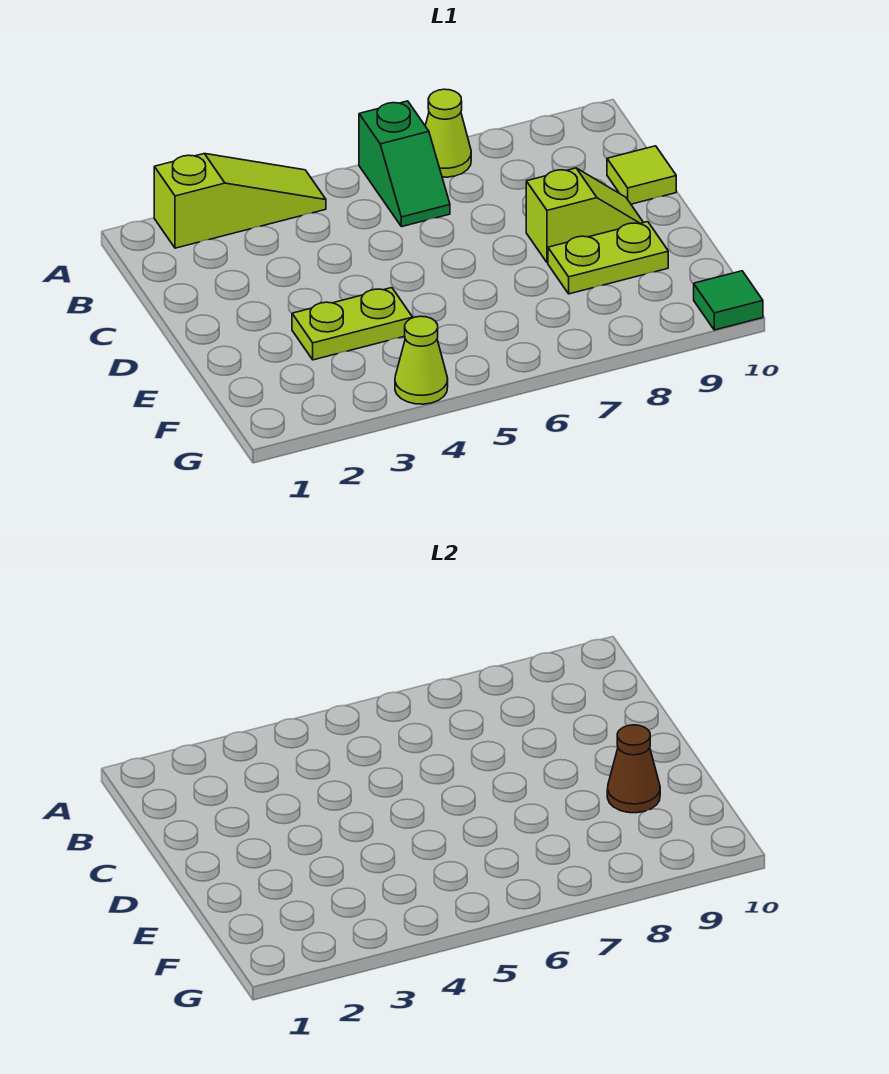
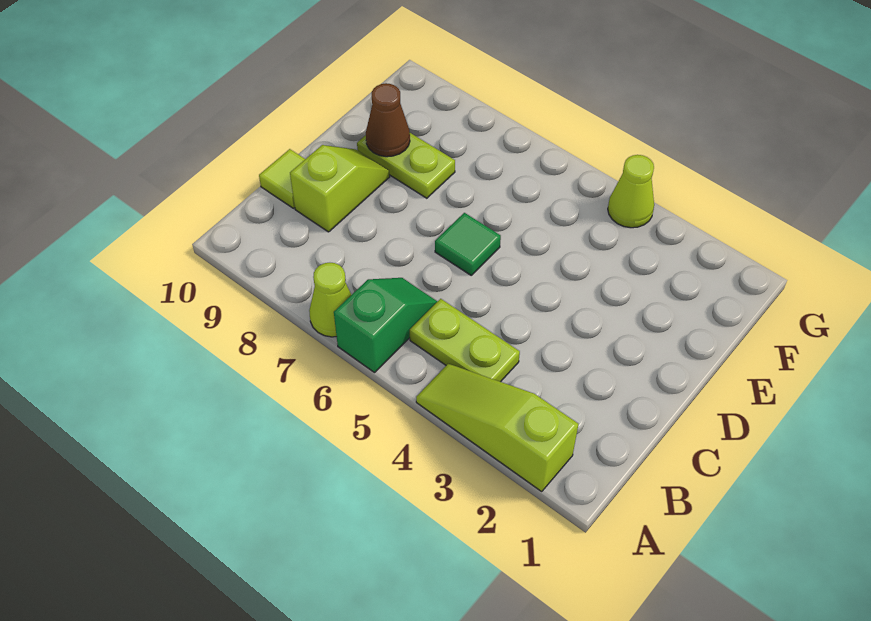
lime 1x2 slope [526,168,643,263] -> lime 1x2 slope turned to [290,145,390,232]
lime 1x2 plate [292,288,413,360] -> lime 1x2 plate moved to [410,299,520,382]
green 1x1 tile [694,271,763,330] -> green 1x1 tile moved to [435,213,501,275]

